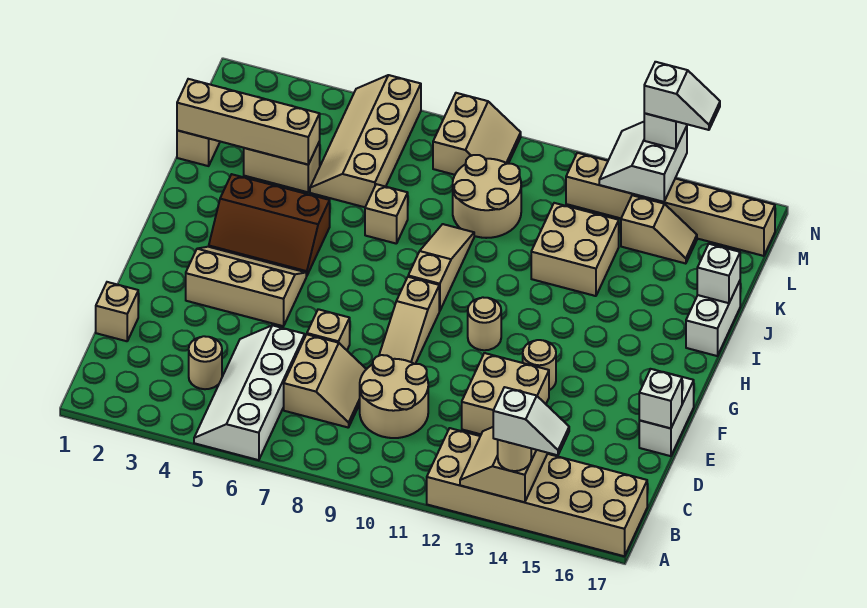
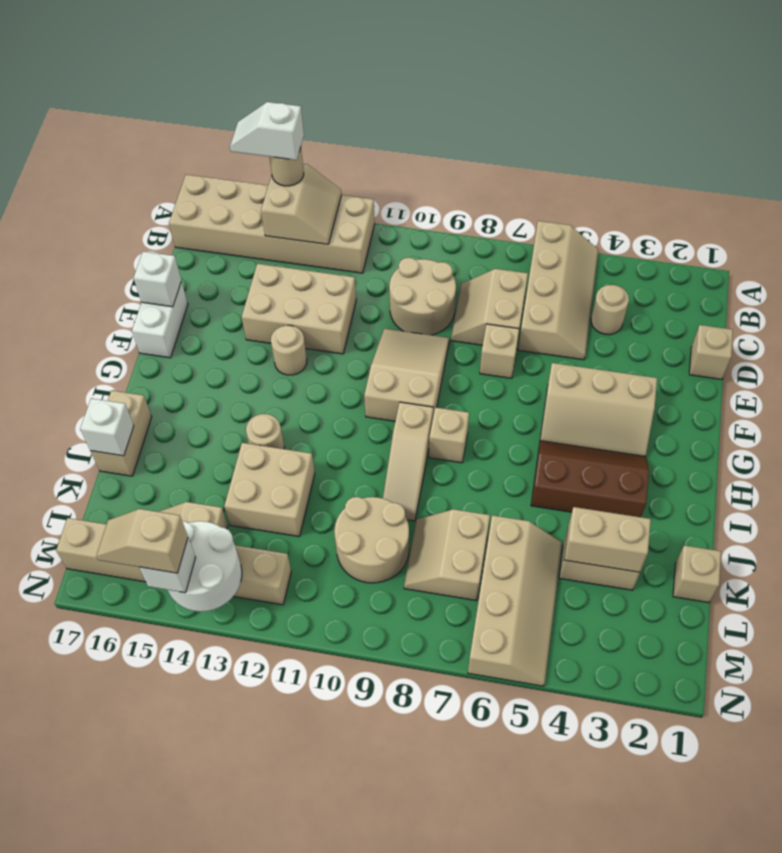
white 2x4 slope [194,325,305,460] -> tan 2x4 slope [518,221,598,360]
tan 2x2 brick [462,353,549,434] -> tan 2x3 brick [242,264,356,354]
tan 1x3 slope [379,277,439,364] -> tan 2x3 slope [364,329,449,421]
tan 1x1 round brick [468,297,501,350] -> tan 1x1 round brick moved to [246,414,284,449]
white 1x2 brick [686,281,740,356] -> tan 1x2 brick [91,390,152,476]
tan 1x1 brick [365,184,408,244] -> tan 1x1 brick moved to [429,407,469,463]
tan 1x4 brick [177,79,320,165] -> tan 1x2 brick [564,507,651,572]
tan 2x2 slope [433,93,521,175] -> tan 2x2 slope moved to [404,509,490,601]
white 2x2 slope [599,122,687,202] -> white 2x2 round brick [168,521,242,612]
white 1x2 slope [644,62,720,130] -> tan 1x2 slope [96,509,188,573]

